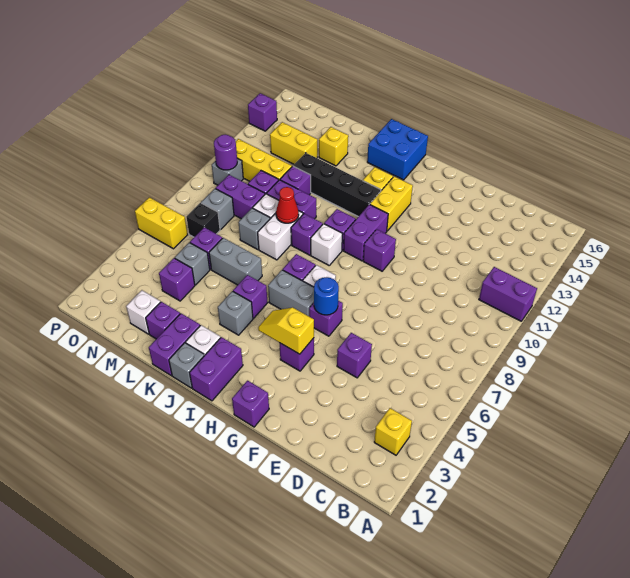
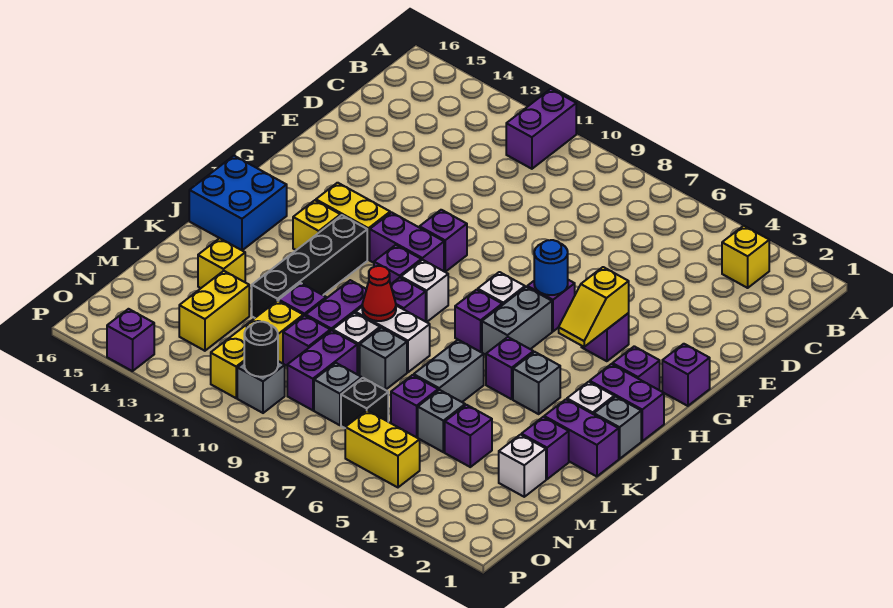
purple 1x1 brick [337,333,372,378] -> purple 1x1 brick moved to [612,346,660,390]
yellow 1x2 brick [135,197,188,249] -> yellow 1x2 brick turned to [345,410,420,487]
purple 1x1 round brick [214,135,237,170] -> black 1x1 round brick [244,322,278,377]

